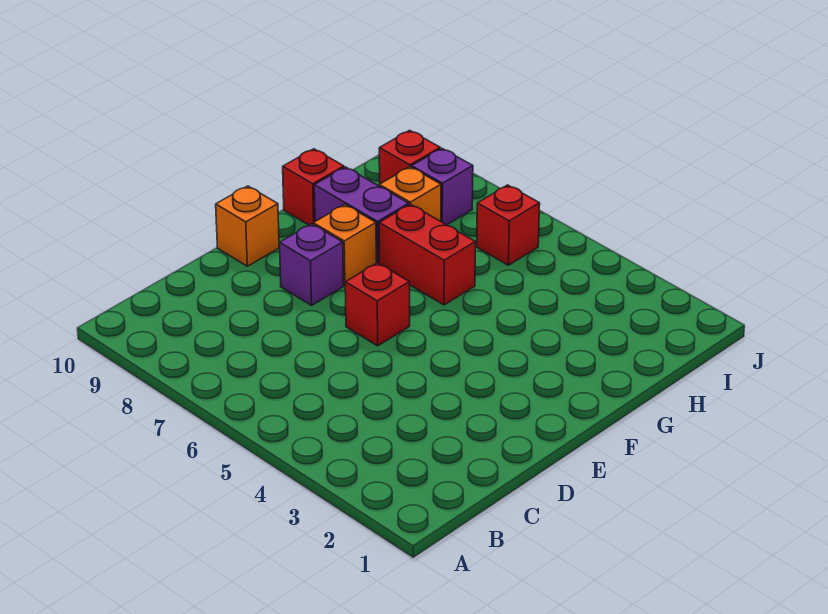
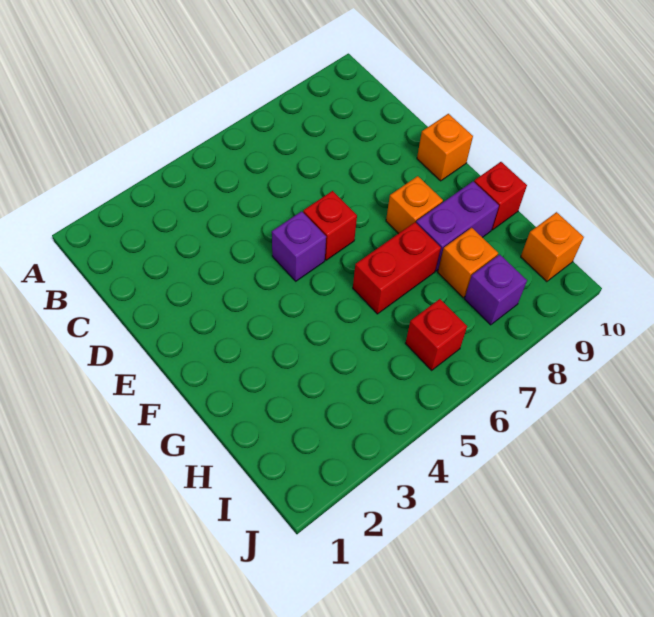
purple 1x1 brick [280,224,343,305] -> purple 1x1 brick moved to [272,211,326,281]
red 1x1 brick [379,130,440,184] -> none
none -> orange 1x1 brick [521,212,584,282]

